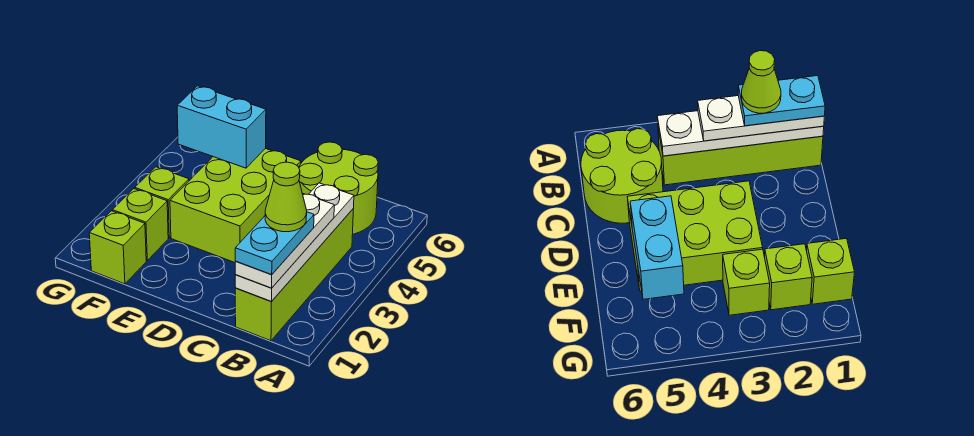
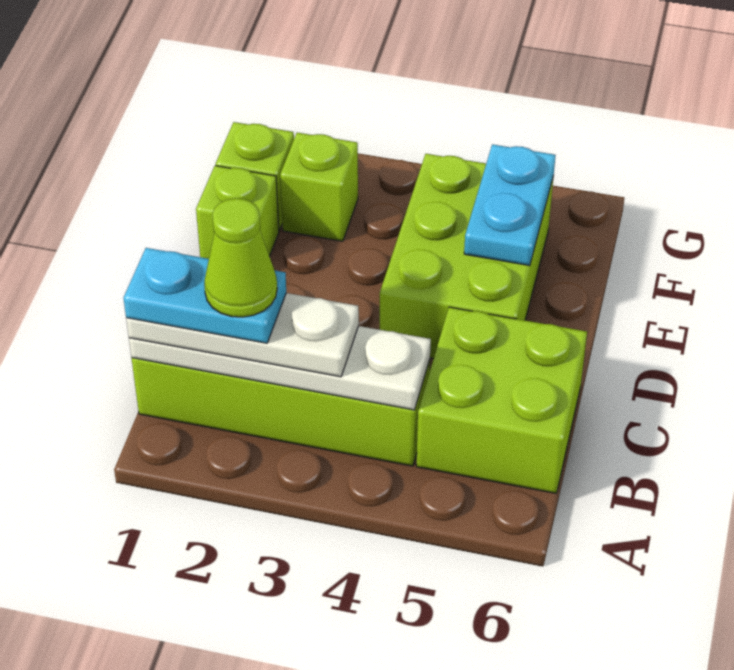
lime 2x2 round brick [299,142,378,234] -> lime 2x2 brick [416,307,587,493]
lime 2x3 brick [170,148,301,263] -> lime 2x3 brick turned to [380,154,554,358]
cyan 1x2 brick [177,86,266,168] -> cyan 1x2 plate [464,144,556,266]
lime 1x1 brick [135,167,189,238] -> lime 1x1 brick moved to [196,166,279,259]

